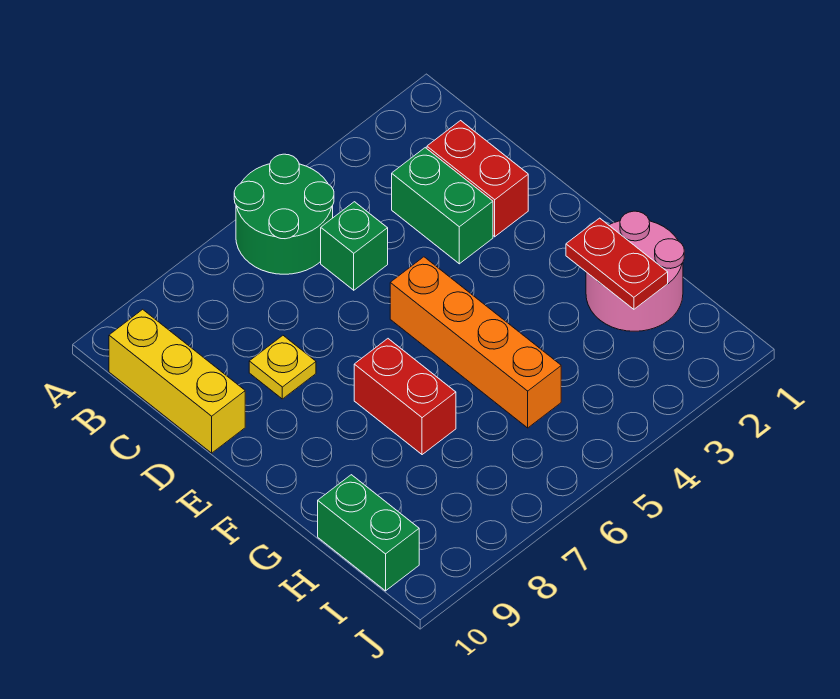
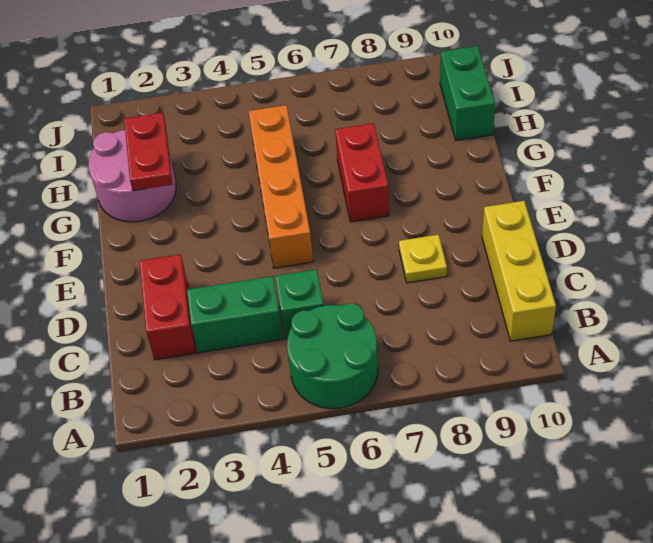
green 1x2 brick [392,148,493,264] -> green 1x2 brick turned to [187,276,283,353]

